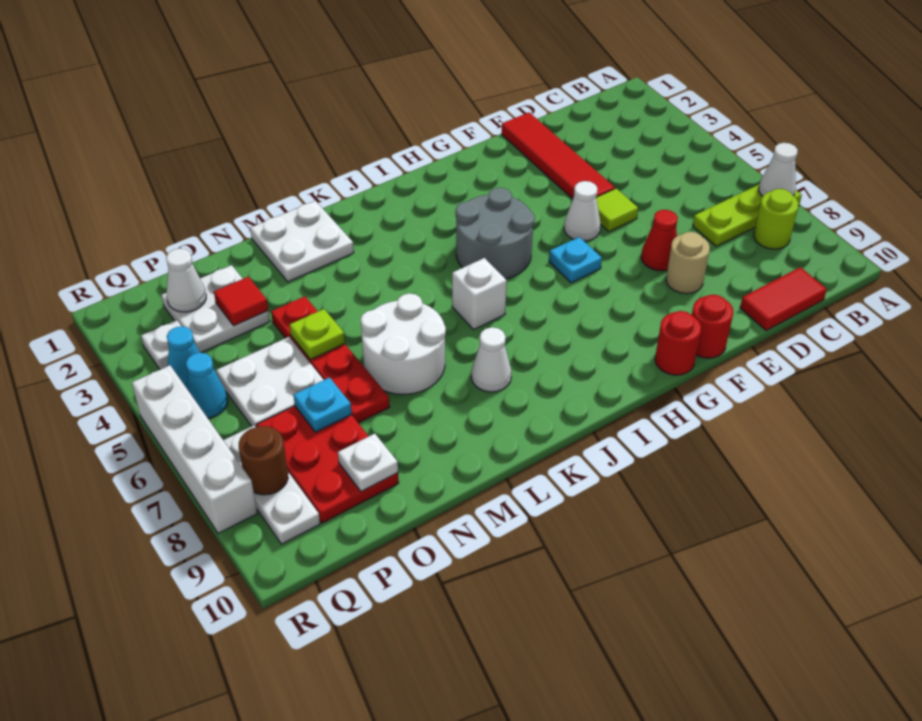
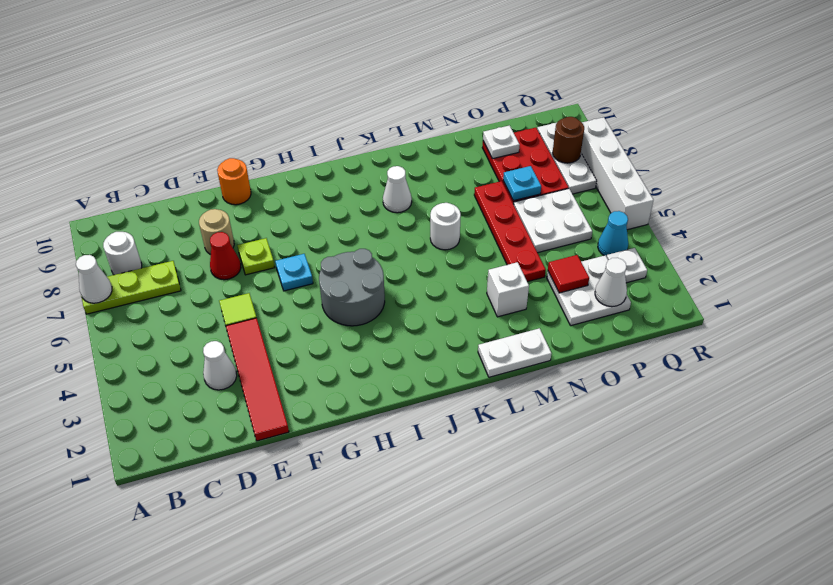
lime 1x1 round brick [754,189,799,249] -> white 1x1 round brick [103,232,142,275]
red 1x2 tile [740,267,827,331] -> none
white 1x1 cone [564,181,601,241] -> white 1x1 cone moved to [203,341,237,390]
red 1x1 round brick [692,294,733,358] -> orange 1x1 round brick [217,158,251,205]
red 1x1 round brick [655,311,701,375] -> none
white 1x1 brick [452,258,507,329] -> white 1x1 brick moved to [487,262,529,317]
white 2x2 plate [250,201,354,282] -> white 1x2 plate [478,328,551,377]
white 2x2 round brick [361,293,446,395] -> white 1x1 round brick [430,203,461,250]
lime 1x1 plate [290,309,345,360] -> lime 1x1 plate moved to [237,238,275,275]
cyan 1x1 cone [186,353,228,418] -> none

